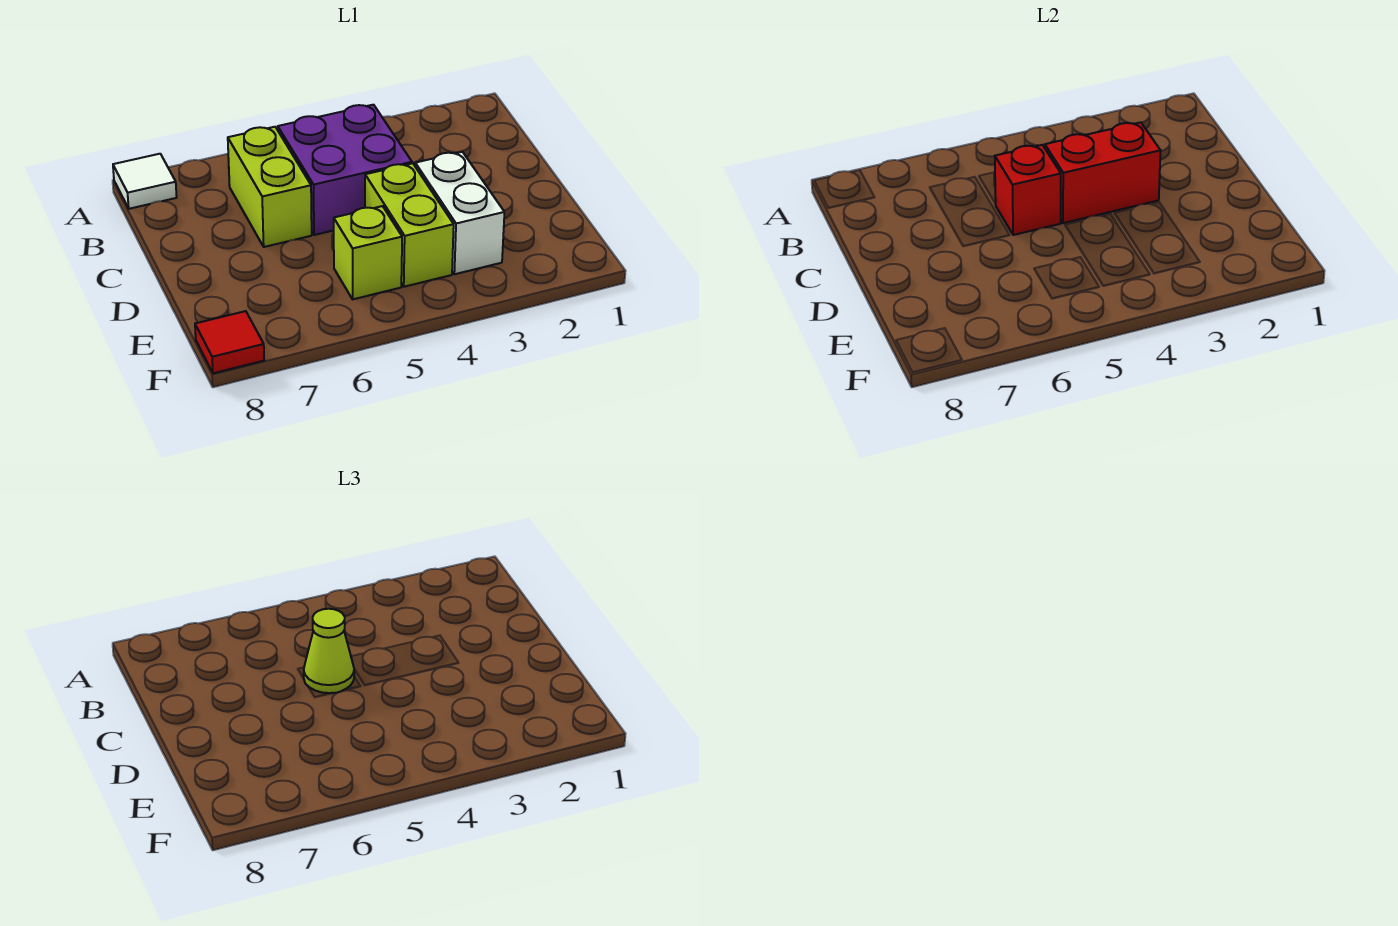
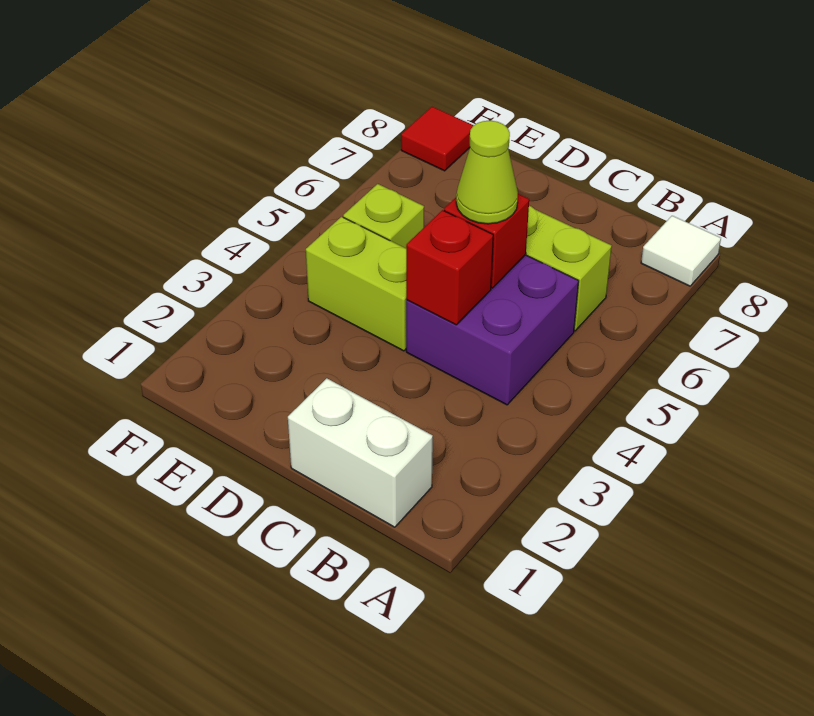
red 1x2 brick [1045,122,1160,223] -> red 1x1 brick [406,210,493,325]
white 1x2 brick [415,152,504,274] -> white 1x2 brick moved to [288,378,433,527]

